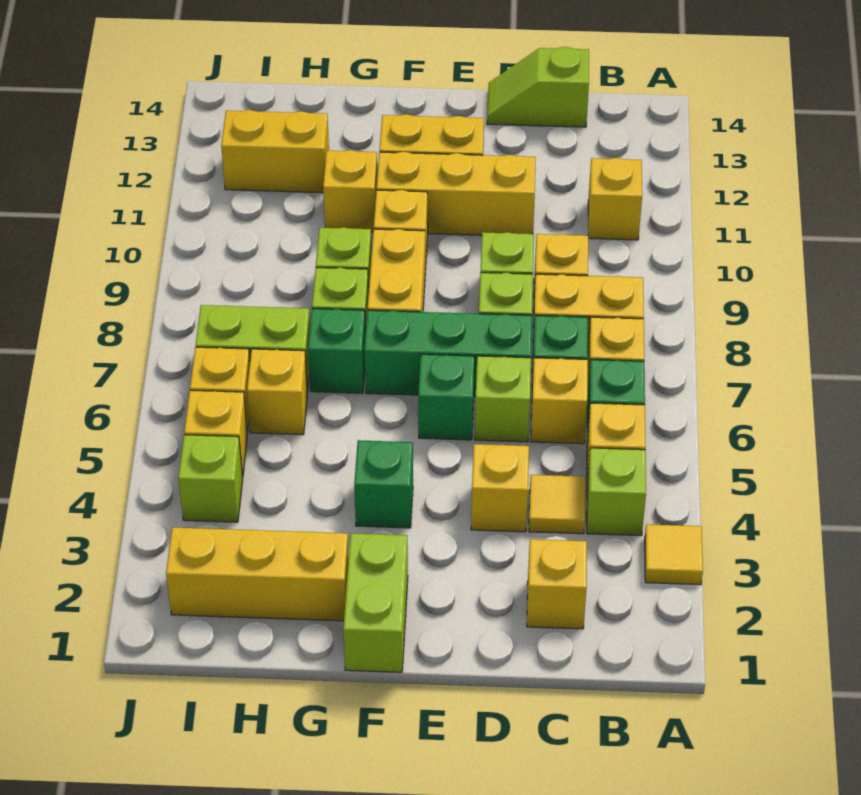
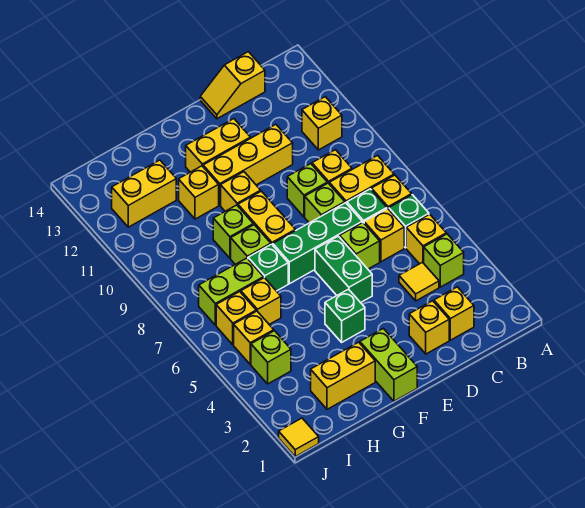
yellow 1x1 tile [645,524,703,585] -> yellow 1x1 tile moved to [279,418,319,457]
lime 1x2 slope [487,47,589,127] -> yellow 1x2 slope [200,52,265,119]
yellow 1x1 brick [471,444,529,532] -> yellow 1x1 brick moved to [409,301,449,354]
green 1x1 brick [418,354,474,440] -> green 1x2 brick [315,236,372,303]
yellow 1x3 brick [166,527,349,621] -> yellow 1x2 brick [311,342,375,409]

